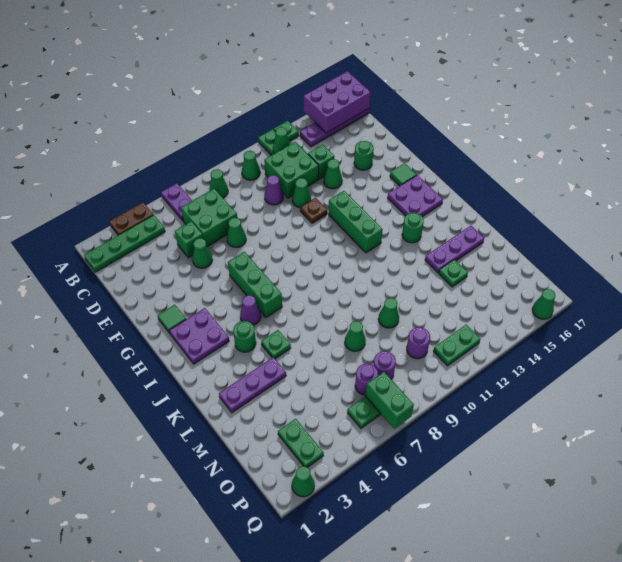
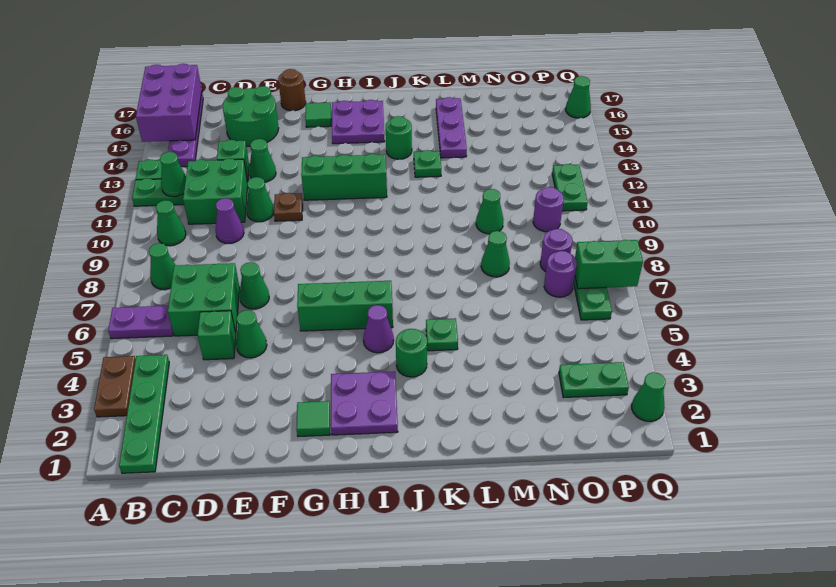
green 1x1 round brick [354,141,374,170] -> green 2x2 round brick [223,86,279,146]
none -> brown 1x1 round brick [278,69,306,111]
purple 1x3 plate [219,357,286,412] -> none
green 1x1 plate [439,260,468,287] -> green 1x1 plate moved to [414,150,441,177]

